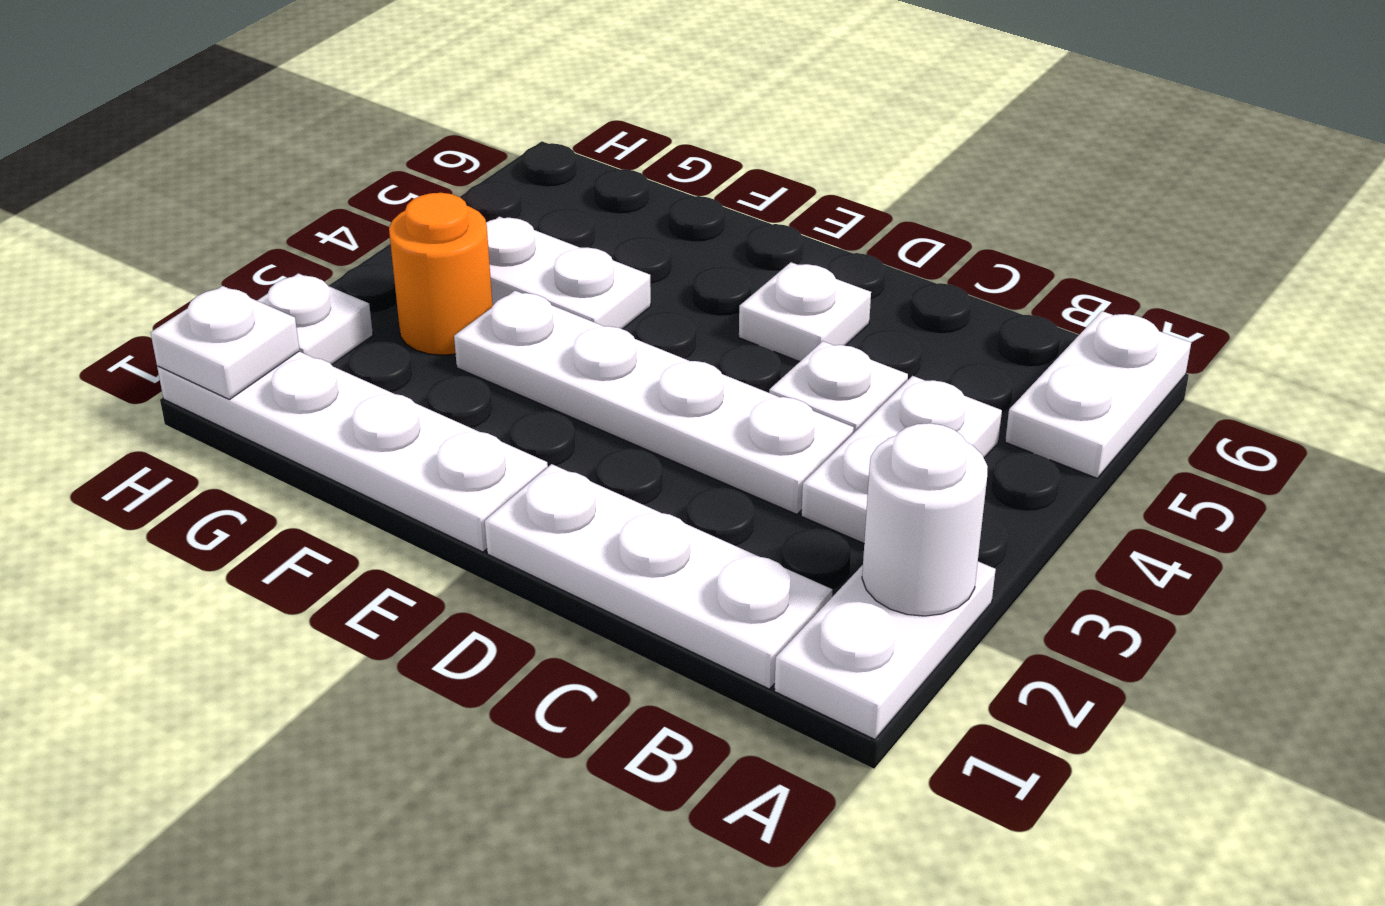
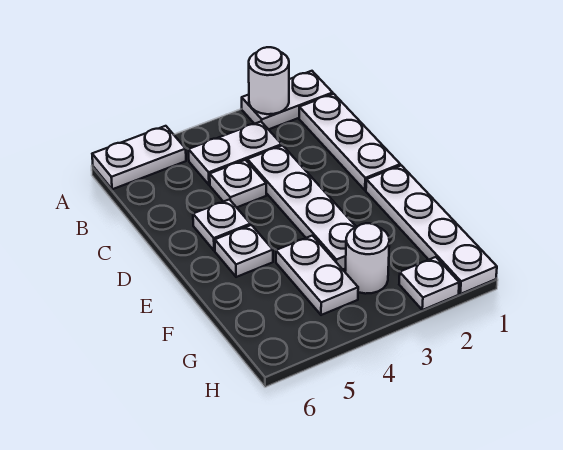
orange 1x1 round brick [389,193,492,355] -> white 1x1 round brick [345,223,389,294]
white 1x1 plate [151,286,300,400] -> white 1x1 plate moved to [215,225,273,277]

